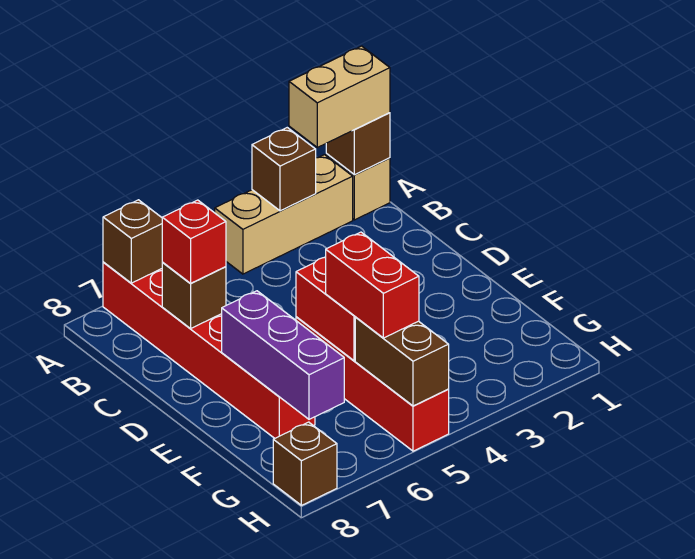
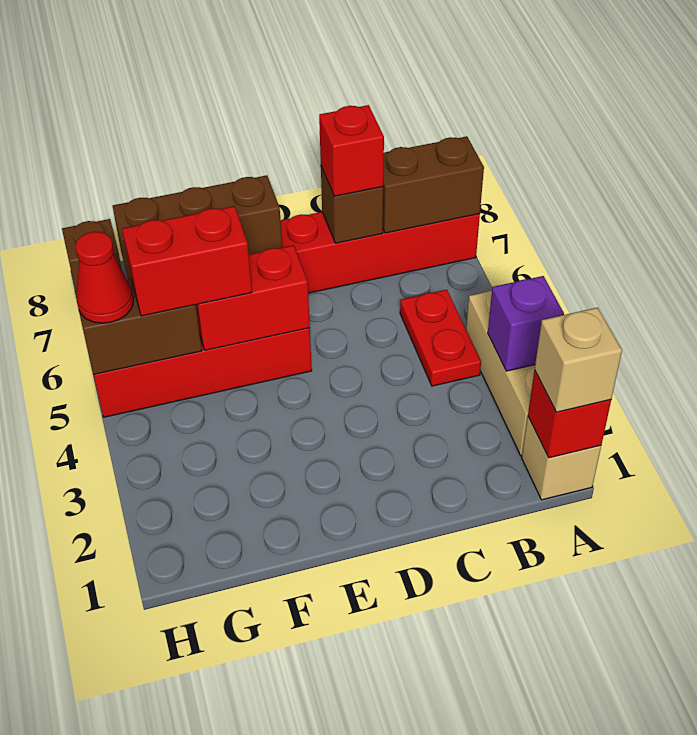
brown 1x1 brick [326,113,390,175] -> red 1x1 brick [528,370,611,458]
tan 1x2 brick [289,46,390,147] -> tan 1x1 brick [535,308,622,412]
brown 1x1 brick [252,128,316,211] -> purple 1x1 brick [488,276,564,371]
brown 1x1 brick [103,200,163,283] -> brown 1x2 brick [383,136,484,233]
none -> red 1x2 plate [400,290,481,386]
purple 1x3 brick [222,291,344,419] -> brown 1x3 brick [113,175,282,279]
none -> red 1x1 cone [76,232,133,323]

